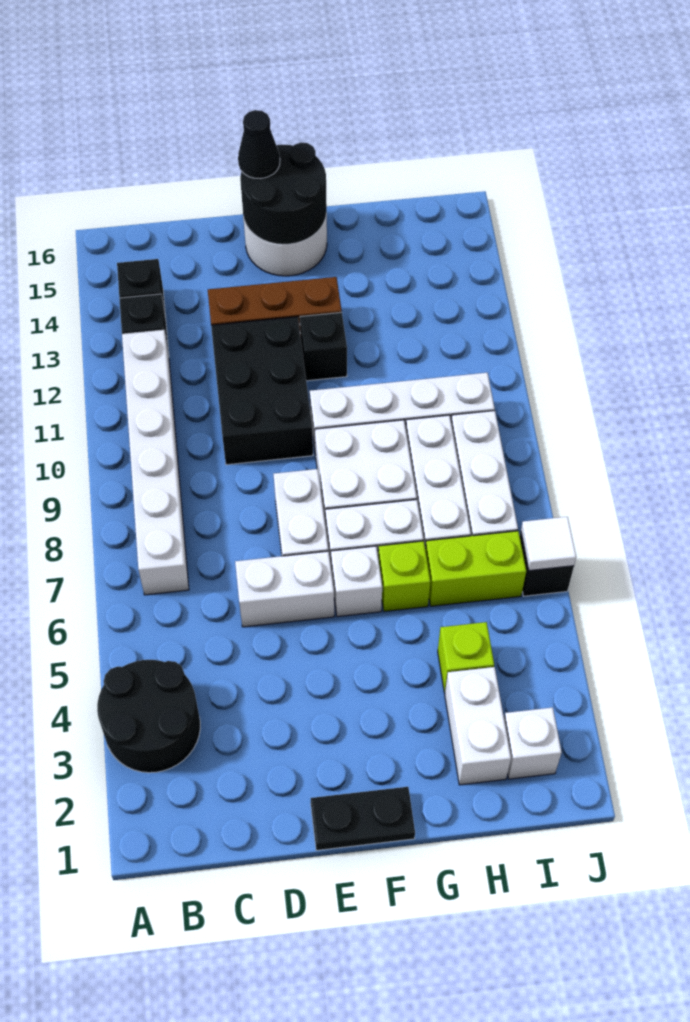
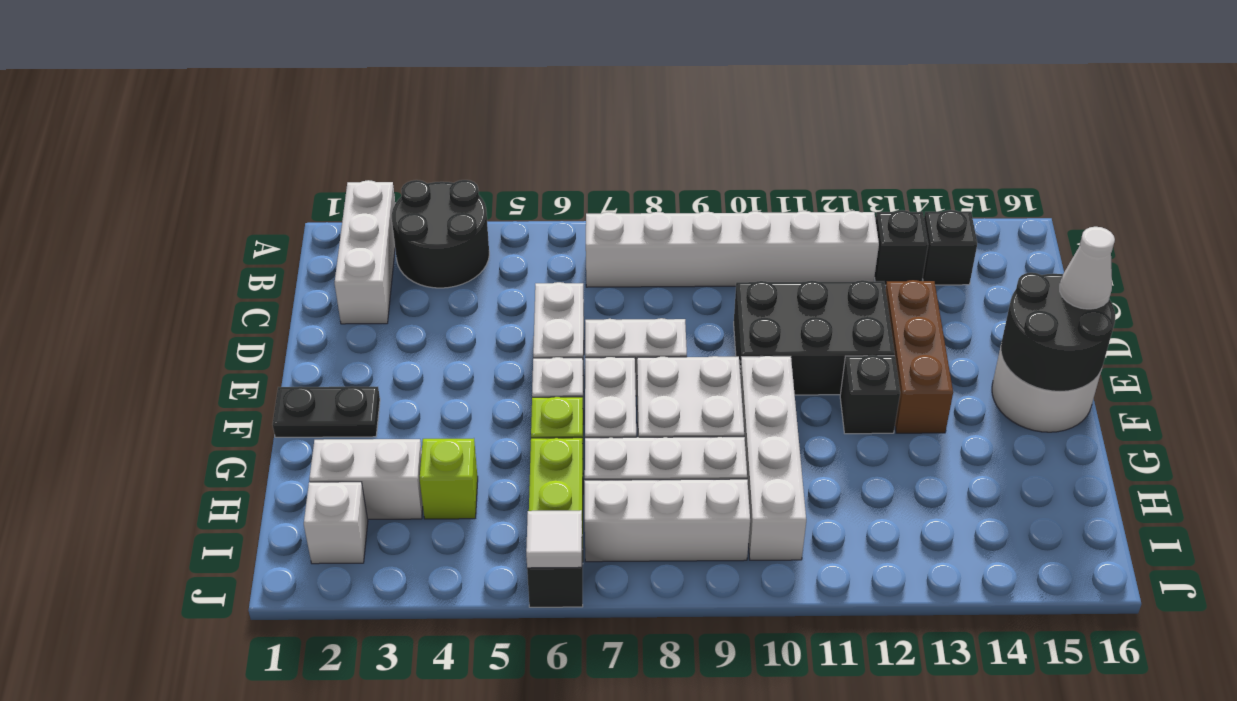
none -> white 1x3 brick [335,180,395,324]
black 1x2 plate [311,787,415,850] -> black 1x2 plate turned to [272,386,380,437]
black 1x1 cone [238,110,280,179] -> white 1x1 cone [1060,227,1115,309]

